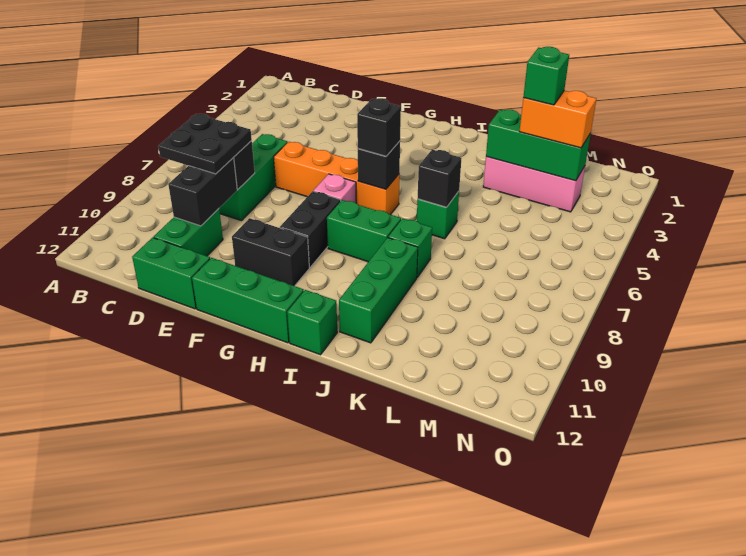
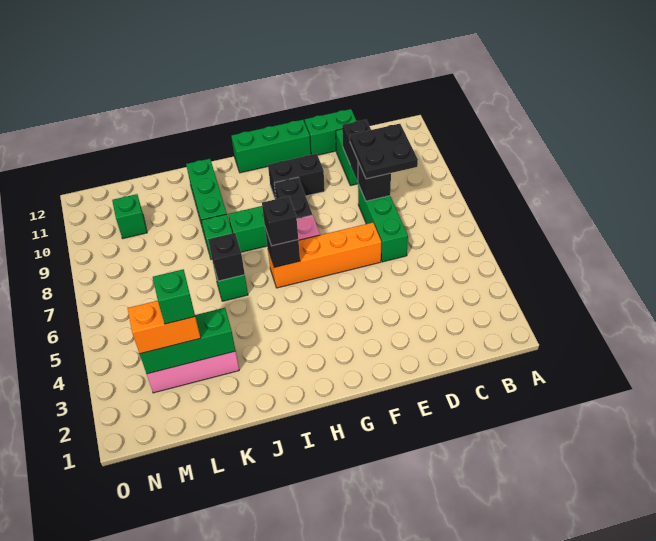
green 1x1 brick [287,290,337,355] -> green 1x1 brick moved to [112,194,147,239]

